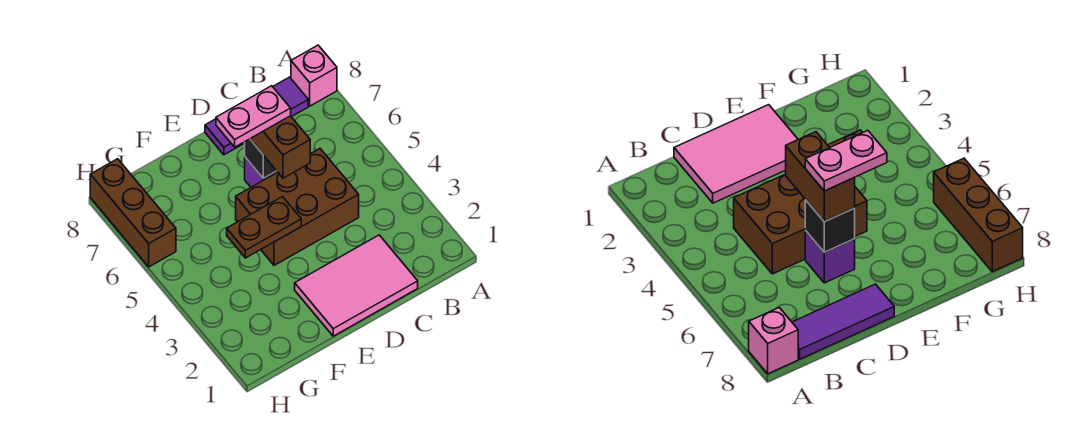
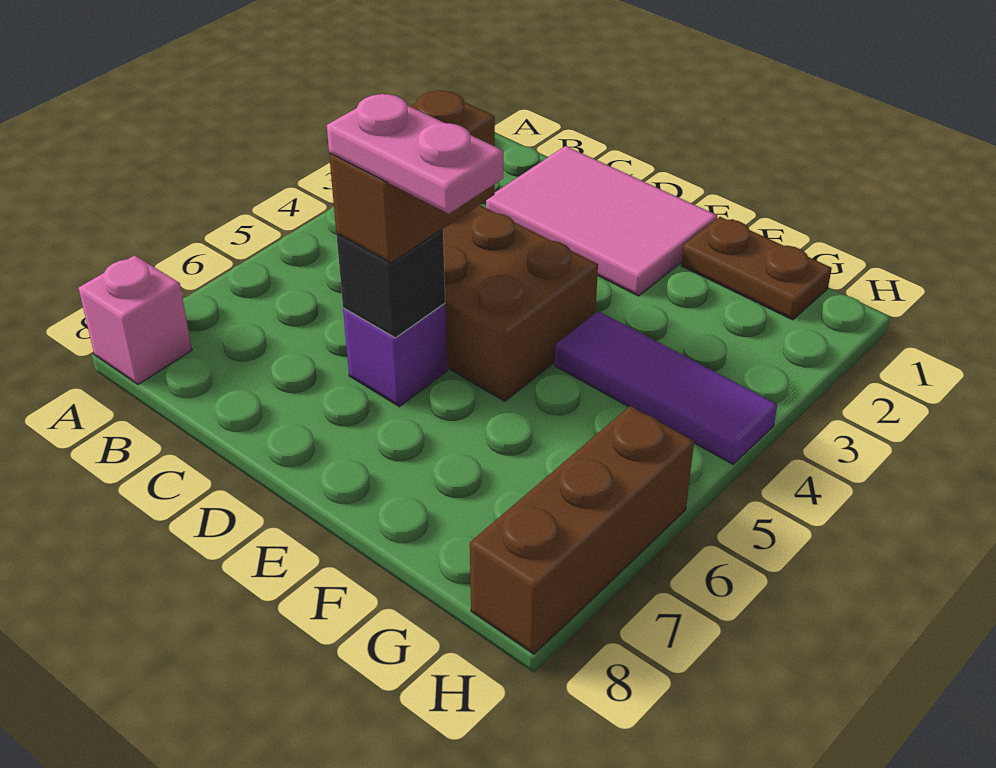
purple 1x3 tile [205,77,308,155] -> purple 1x3 tile moved to [555,311,777,464]
brown 1x2 plate [227,197,301,258] -> brown 1x2 plate moved to [681,217,832,320]

